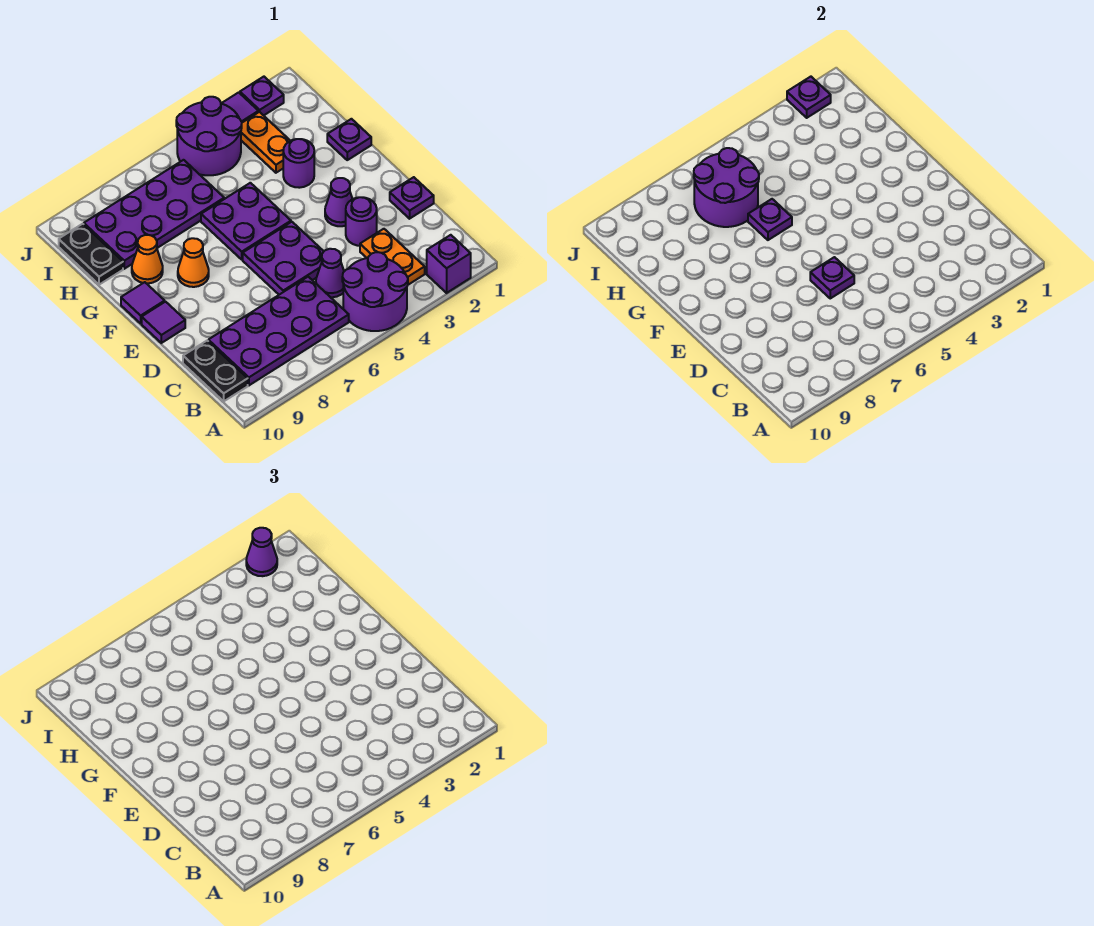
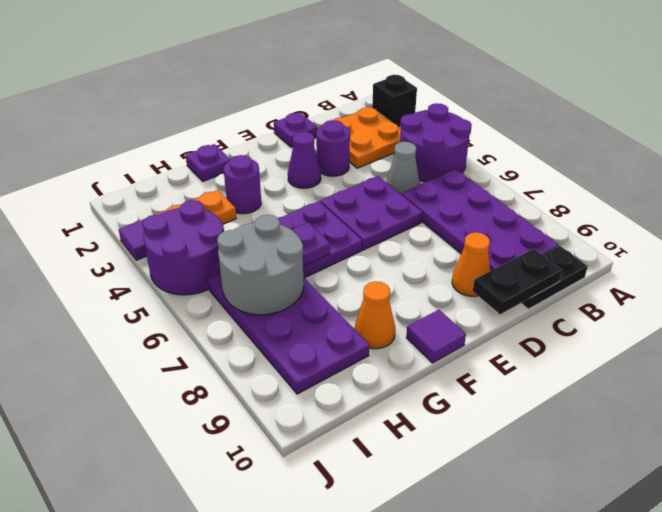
purple 1x1 brick [427,235,471,293] -> black 1x1 brick [372,75,417,127]
orange 1x2 plate [360,229,425,285] -> orange 2x2 plate [334,107,401,168]
purple 1x1 cone [316,249,344,297] -> grey 1x1 cone [386,142,420,195]
purple 1x1 plate [810,257,854,298] -> none
purple 1x1 tile [142,302,185,343] -> none
orange 1x1 cone [178,238,209,287] -> orange 1x1 cone moved to [452,232,490,296]
purple 2x2 round brick [694,148,759,227] -> grey 2x2 round brick [217,215,304,315]
black 1x2 plate [59,224,123,285] -> black 1x2 plate moved to [473,249,562,314]
purple 1x1 plate [240,77,284,116] -> none
purple 1x1 plate [787,77,831,118] -> none
purple 1x1 cone [246,528,277,576] -> none

